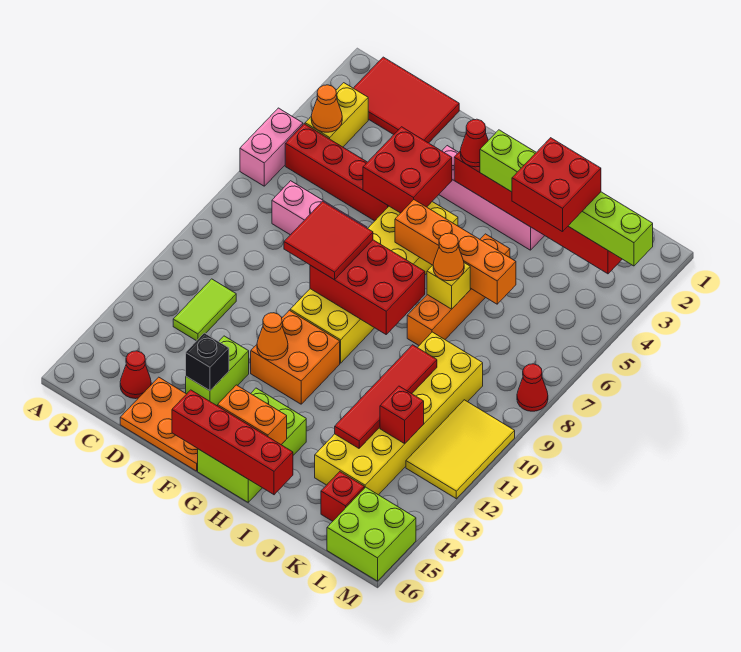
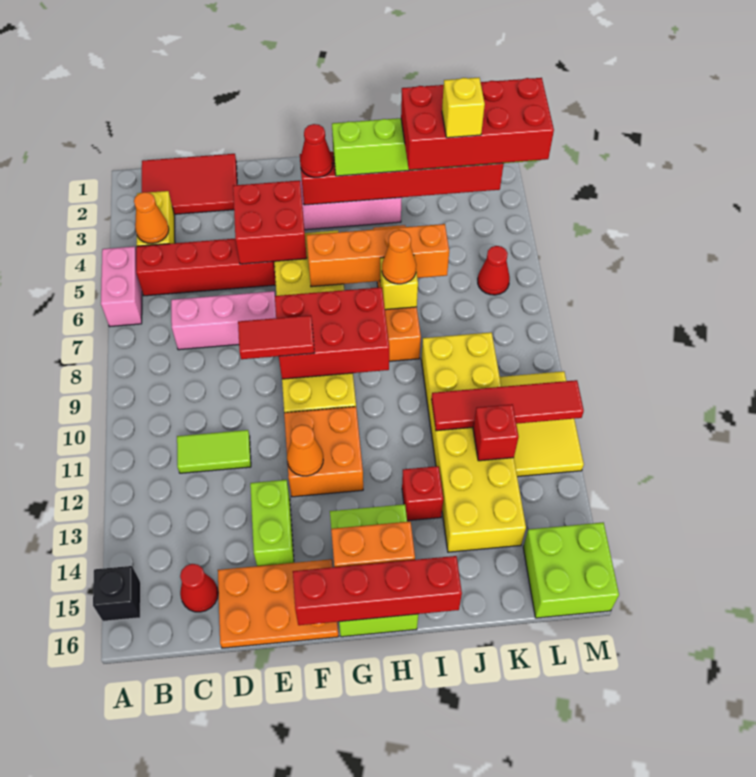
lime 1x2 tile [173,279,236,341] -> lime 1x2 tile turned to [177,430,251,473]
red 2x2 tile [284,201,373,280] -> red 1x2 tile [238,315,314,359]
black 1x1 brick [186,333,229,391] -> black 1x1 brick moved to [93,566,141,621]
red 2x2 brick [512,138,601,232] -> red 2x4 brick [401,78,554,170]
red 1x4 tile [335,345,437,448] -> red 1x4 tile turned to [431,380,584,431]
none -> yellow 1x1 brick [442,78,485,138]
red 1x1 brick [321,472,364,521] -> red 1x1 brick moved to [402,466,443,521]
red 1x1 cone [517,364,548,411] -> red 1x1 cone moved to [478,246,510,295]

